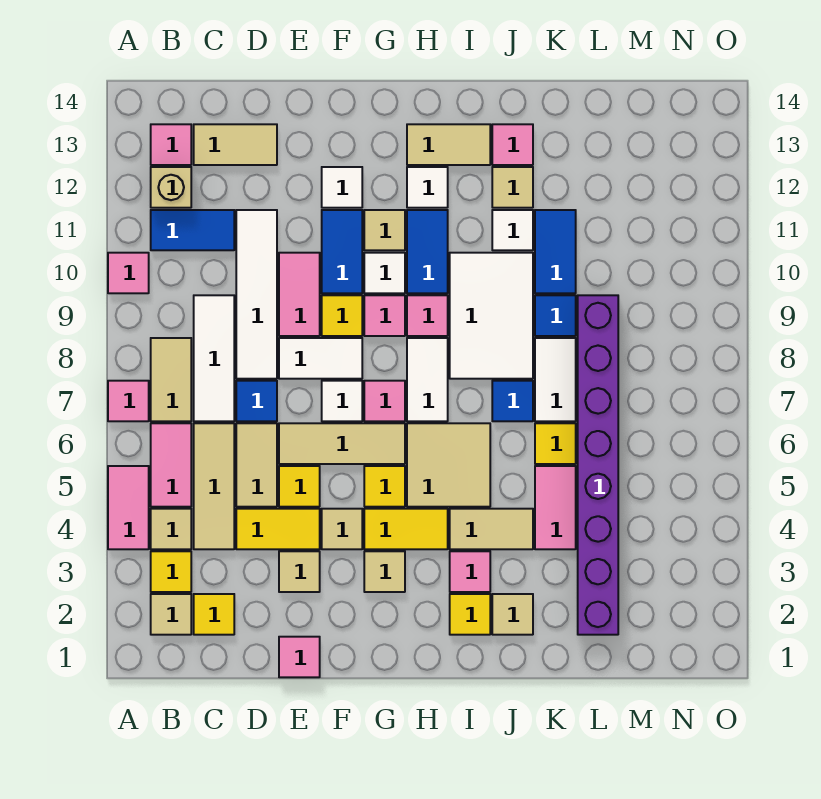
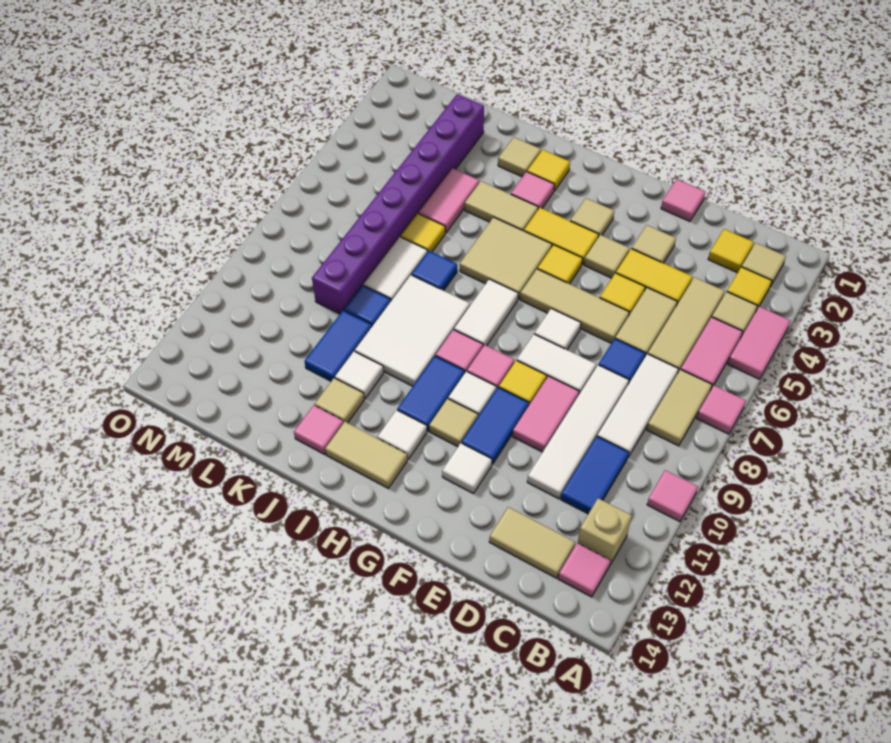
blue 1x2 tile [151,210,234,250] -> blue 1x2 tile turned to [561,437,629,514]
pink 1x1 tile [364,381,405,421] -> none

